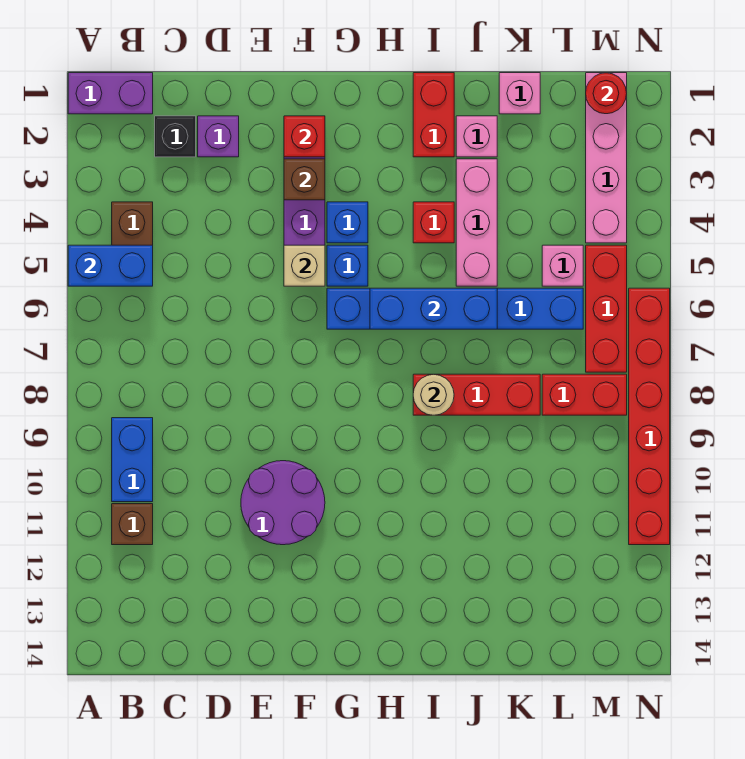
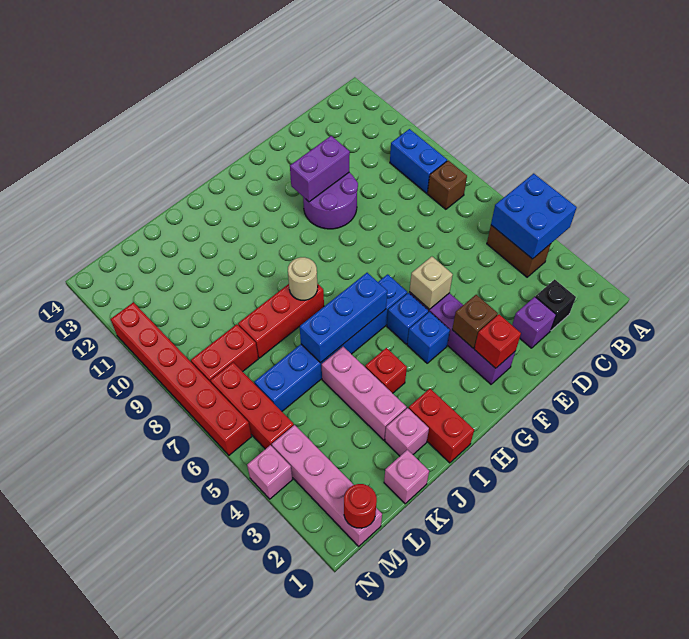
purple 1x2 brick [68,73,153,114] -> purple 1x2 brick moved to [290,136,350,202]
blue 1x2 brick [68,245,153,286] -> blue 2x2 brick [491,174,577,259]
brown 1x1 brick [112,504,153,545] -> brown 1x1 brick moved to [428,161,467,209]
pink 1x1 brick [542,245,583,286] -> pink 1x1 brick moved to [247,445,292,499]

